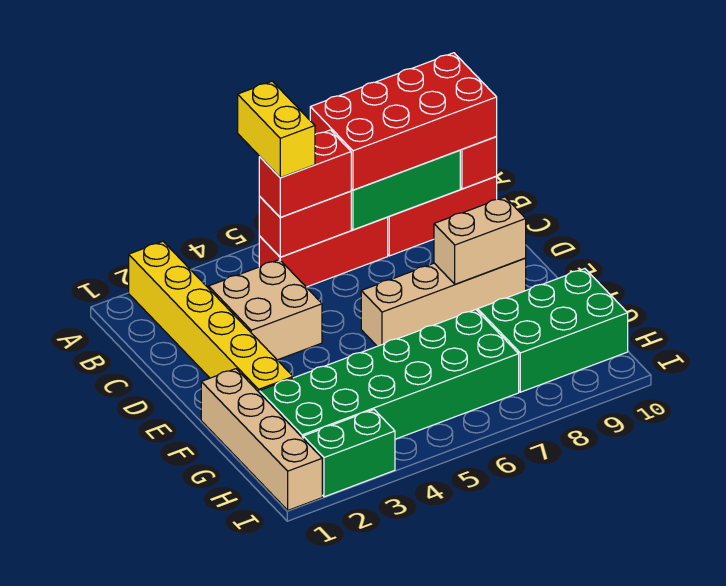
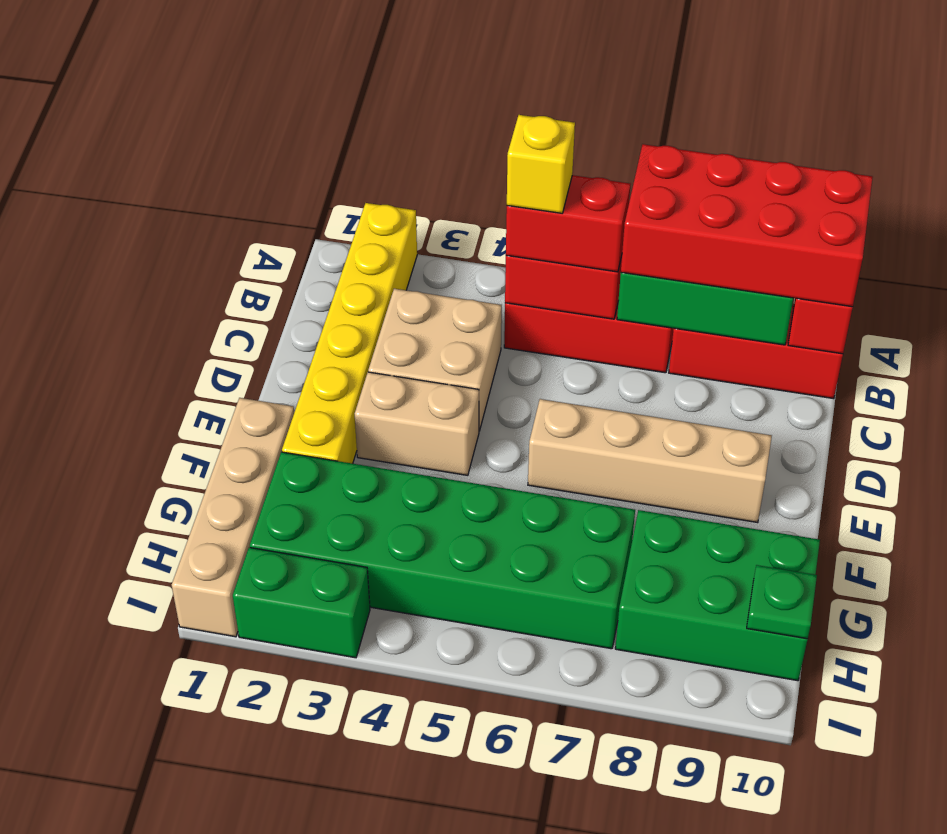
yellow 1x2 brick [238,81,315,178] -> yellow 1x1 brick [507,115,575,213]
tan 1x2 brick [434,197,526,284] -> tan 1x2 brick moved to [355,372,479,475]
none -> green 1x1 plate [747,565,817,639]

